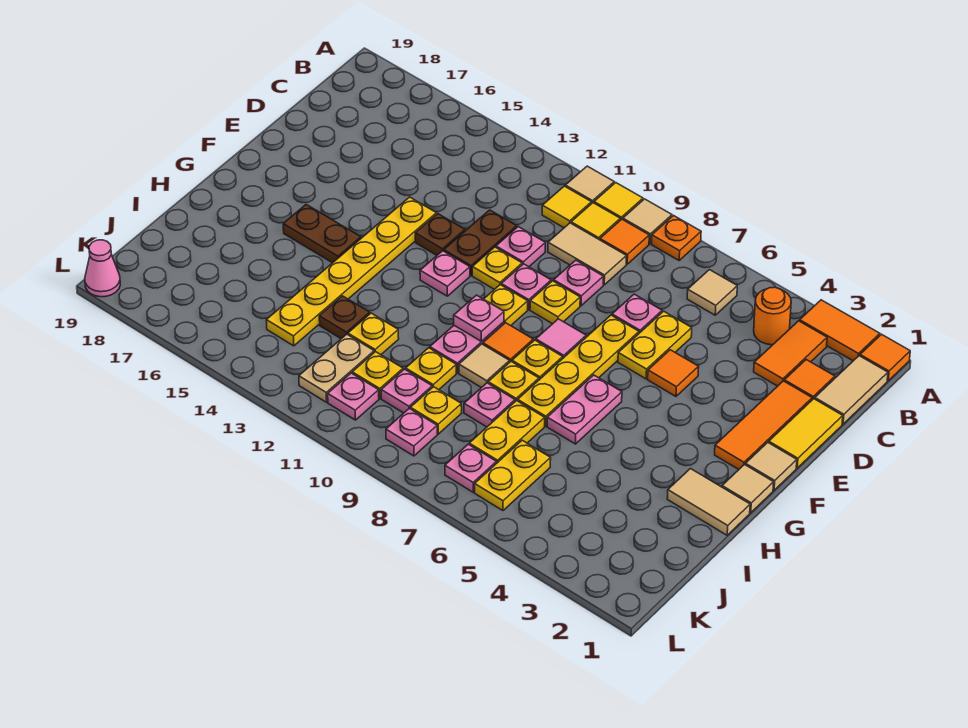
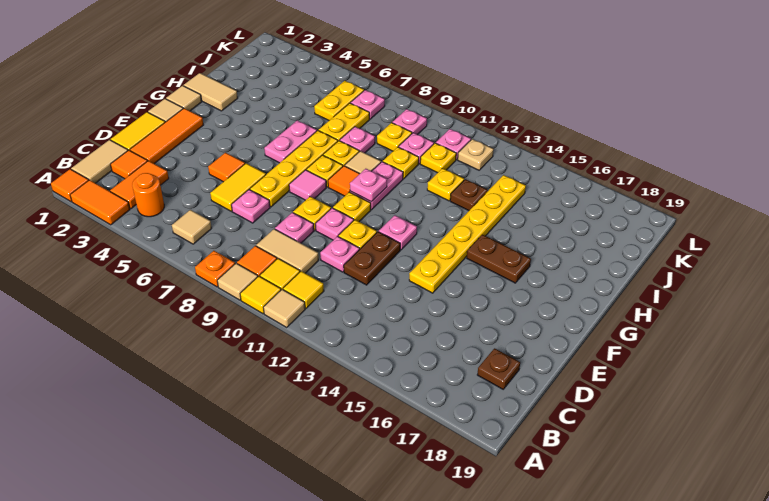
yellow 1x2 plate [618,311,692,379] -> yellow 1x2 tile [210,163,266,211]
brown 1x1 plate [415,214,465,255] -> brown 1x1 plate moved to [477,348,520,389]
tan 1x2 plate [299,334,374,402] -> tan 1x1 plate [458,139,494,170]
pink 1x1 cone [85,240,120,297] -> none

